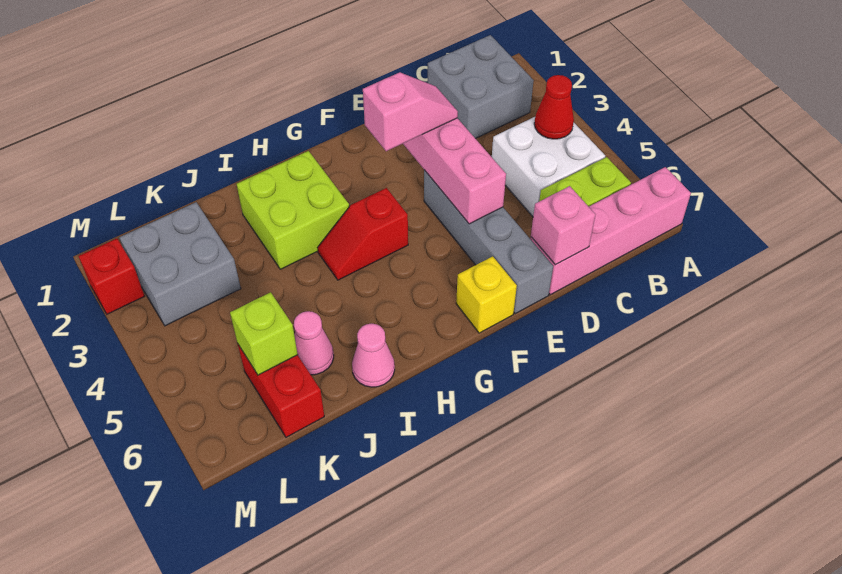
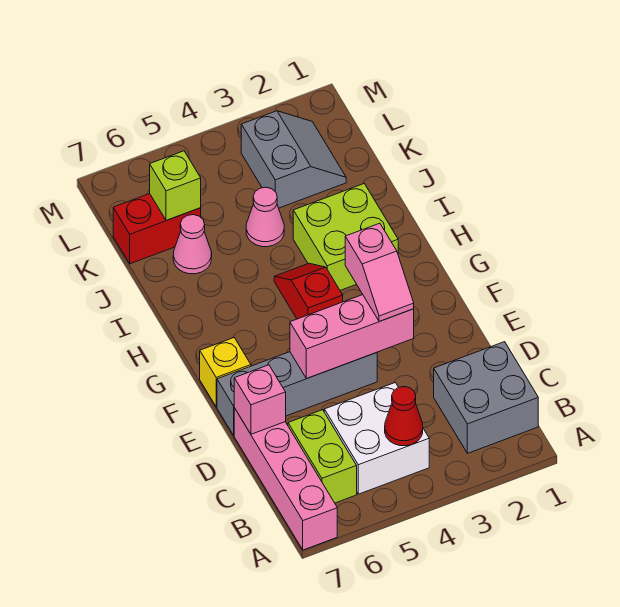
pink 1x1 cone [352,324,395,387] -> pink 1x1 cone moved to [246,187,284,247]
grey 2x2 brick [119,202,241,326] -> grey 2x2 slope [241,111,346,208]
red 1x1 brick [78,239,144,314] -> none

